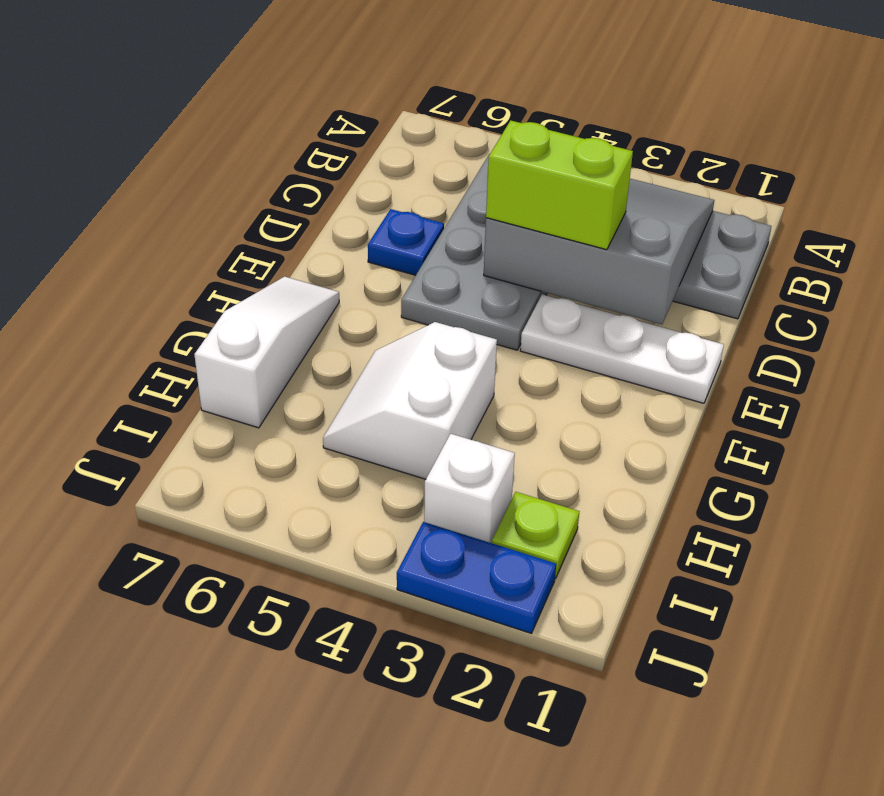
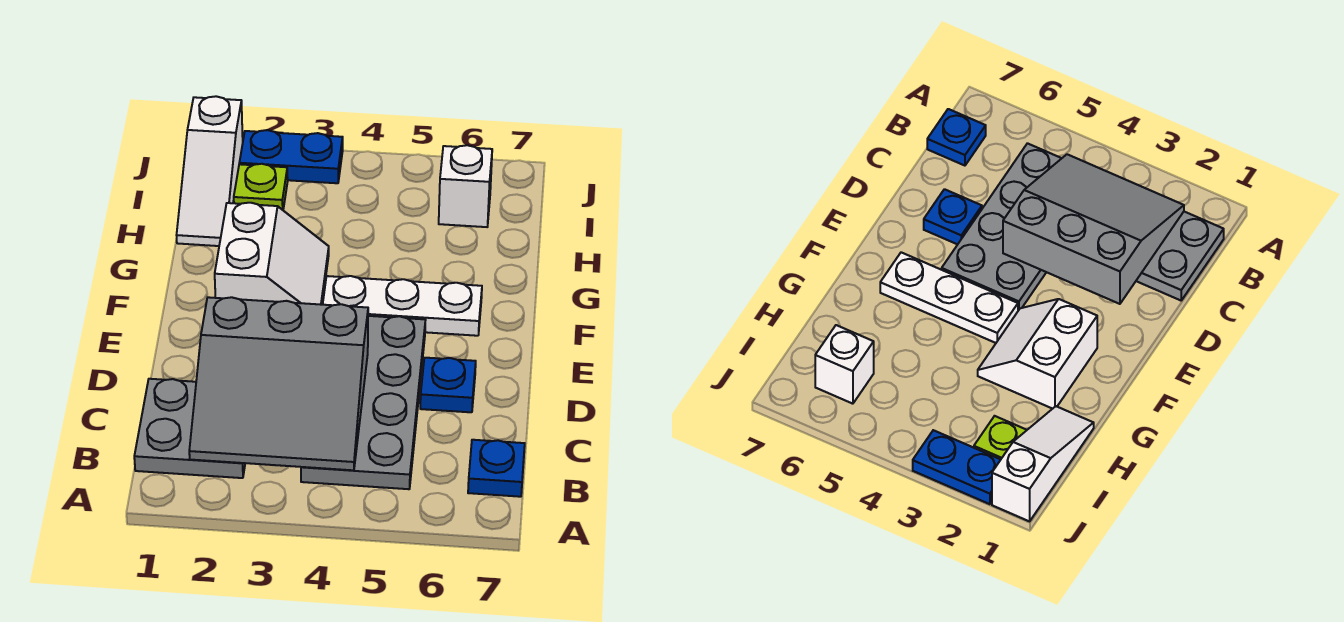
none -> blue 1x1 plate [468,440,525,497]
lime 1x2 brick [486,120,633,250] -> none
white 1x3 plate [520,294,724,403] -> white 1x3 plate moved to [323,276,482,336]
white 1x3 slope [194,277,339,428] -> white 1x3 slope moved to [177,96,243,246]
white 2x2 slope [323,322,497,479] -> white 2x2 slope moved to [215,203,329,305]
white 1x1 brick [424,434,515,543] -> white 1x1 brick moved to [439,145,492,227]

